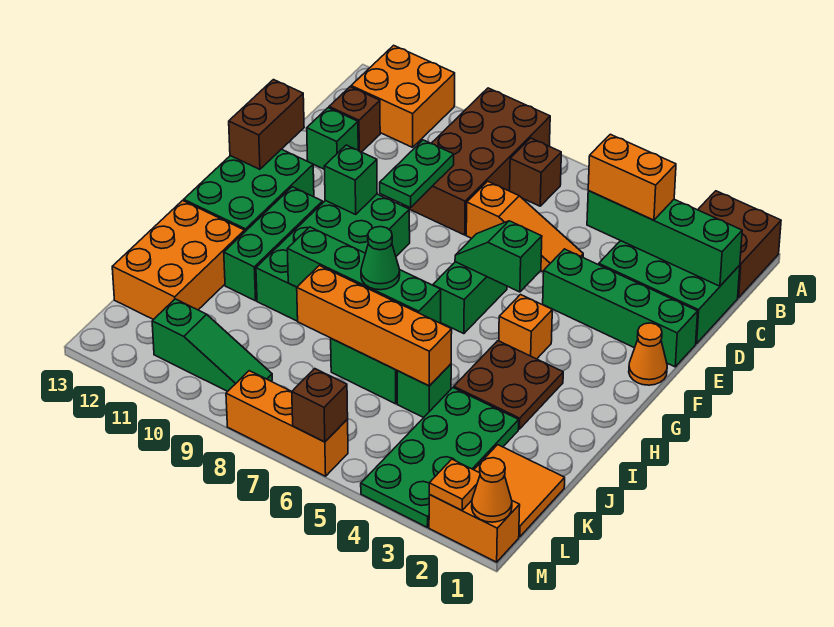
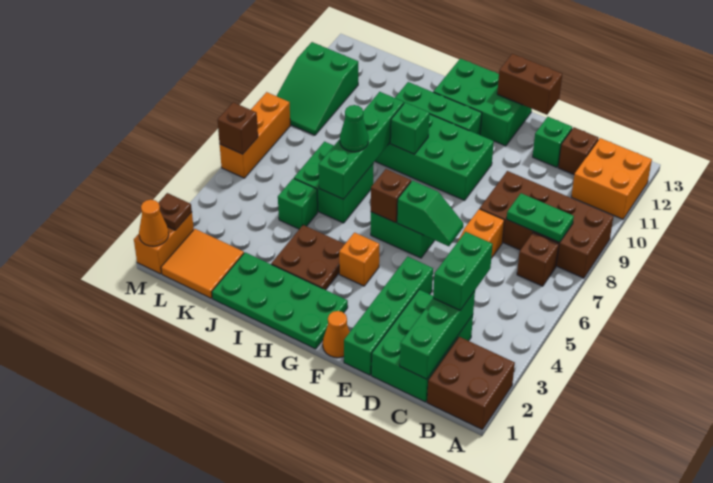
green 1x4 brick [587,191,742,286] -> green 1x3 brick [400,291,475,379]
orange 1x2 brick [588,134,676,220] -> green 1x2 brick [433,232,493,310]
green 1x2 plate [380,140,454,208] -> green 1x2 plate moved to [507,193,574,242]
green 1x2 slope [455,221,542,292] -> green 1x2 slope turned to [397,180,463,246]
green 1x1 brick [324,145,377,214] -> green 1x1 brick moved to [390,102,429,154]
none -> brown 1x1 brick [371,169,411,222]
orange 2x3 brick [112,201,245,320] -> none
green 2x4 plate [361,388,519,527] -> green 2x4 plate moved to [212,252,348,349]
orange 1x4 brick [297,265,452,386] -> none
green 1x3 slope [152,299,272,391] -> green 2x3 slope [277,42,358,135]
orange 1x1 plate [429,459,480,510] -> brown 1x1 plate [159,193,192,230]

